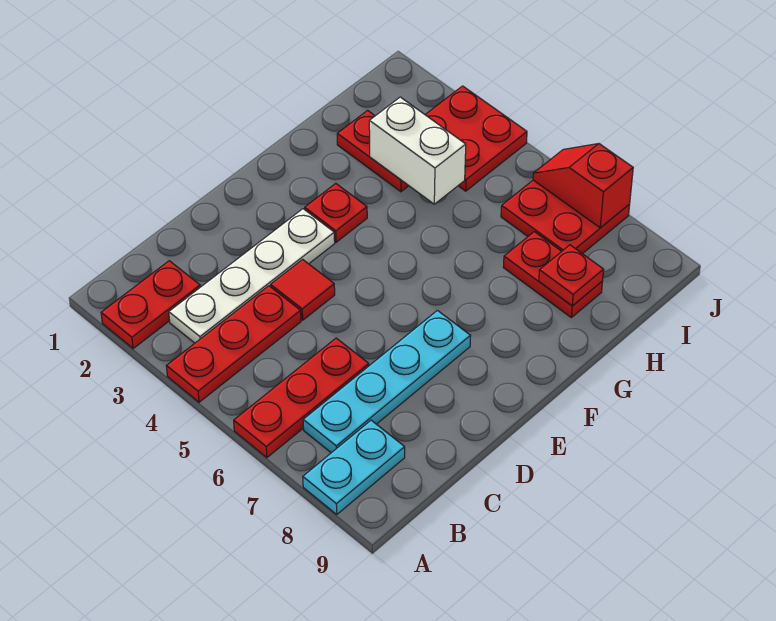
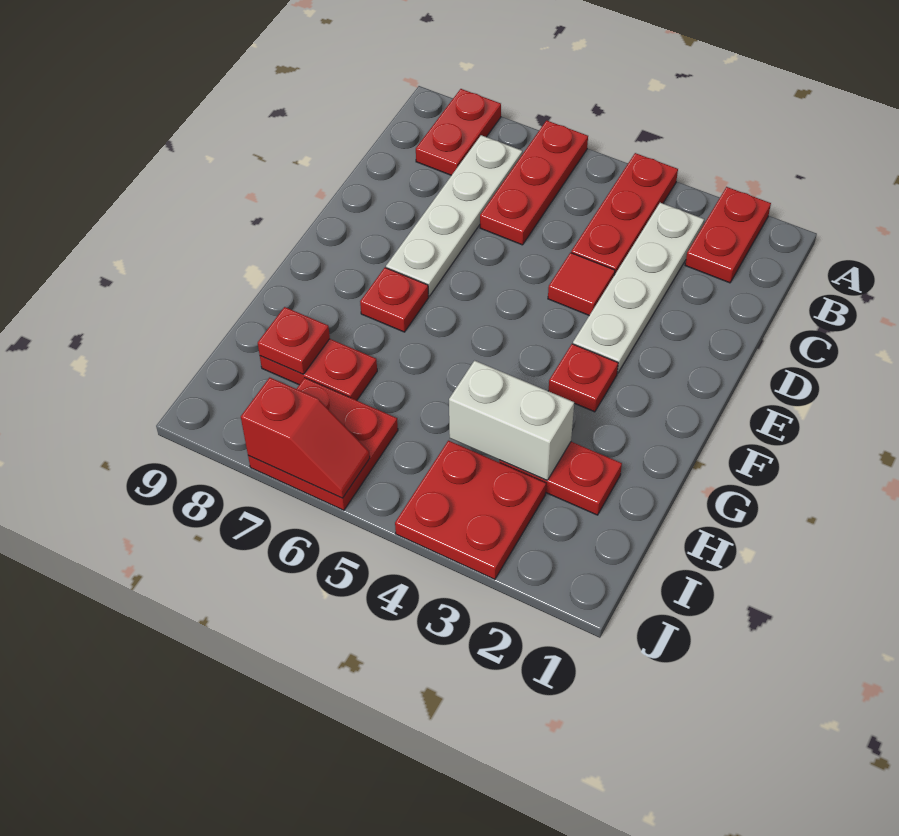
cyan 1x2 plate [303,420,405,514] -> red 1x2 plate [416,89,501,175]
cyan 1x4 plate [303,310,470,453] -> white 1x4 plate [386,135,522,296]
none -> red 1x1 plate [360,268,429,332]

